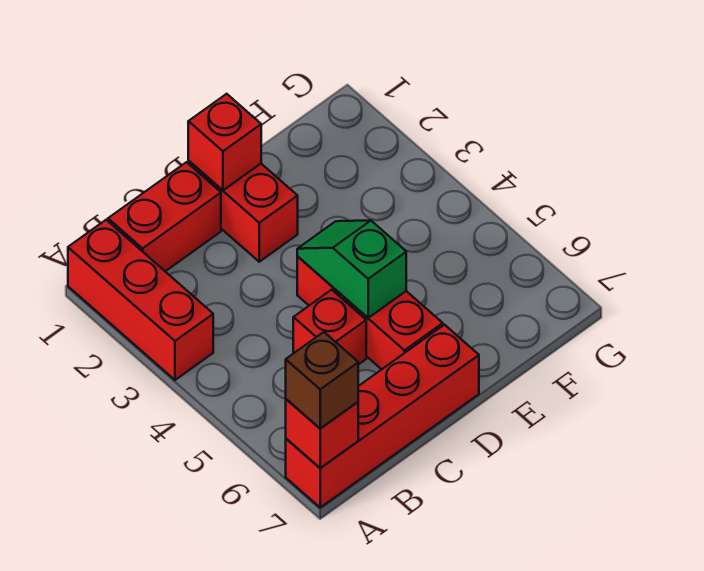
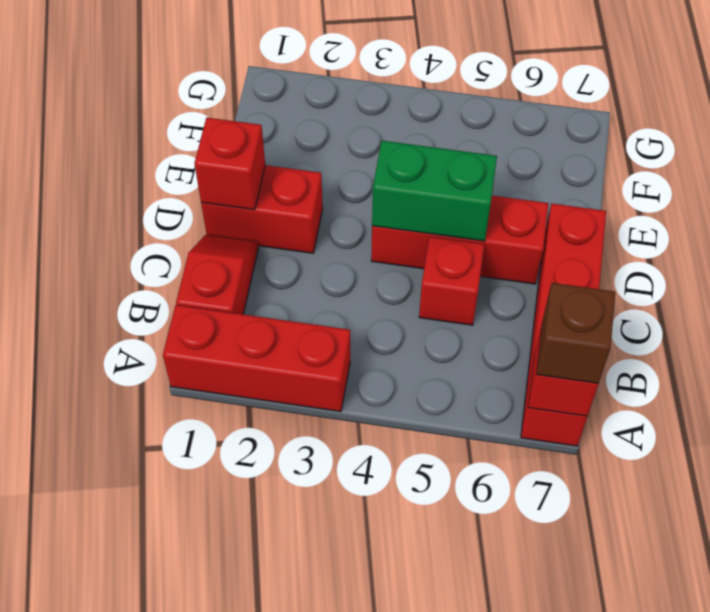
red 1x2 brick [108,162,221,271] -> red 1x2 slope [176,235,258,314]
green 1x2 slope [297,220,406,318] -> green 1x2 brick [372,141,497,241]

